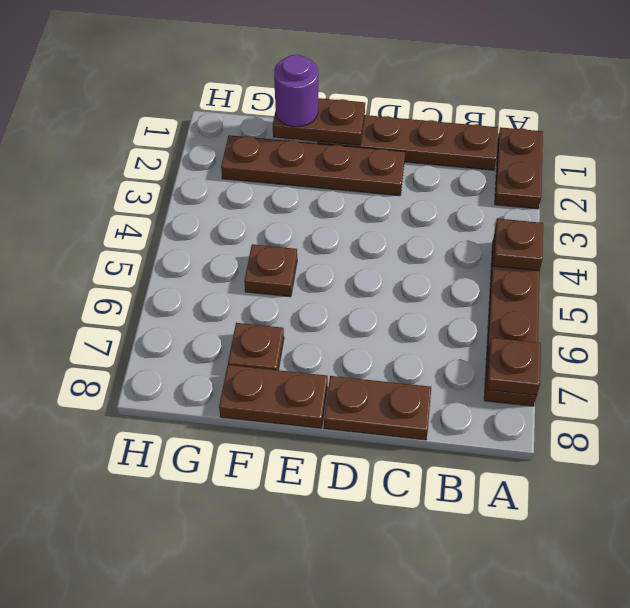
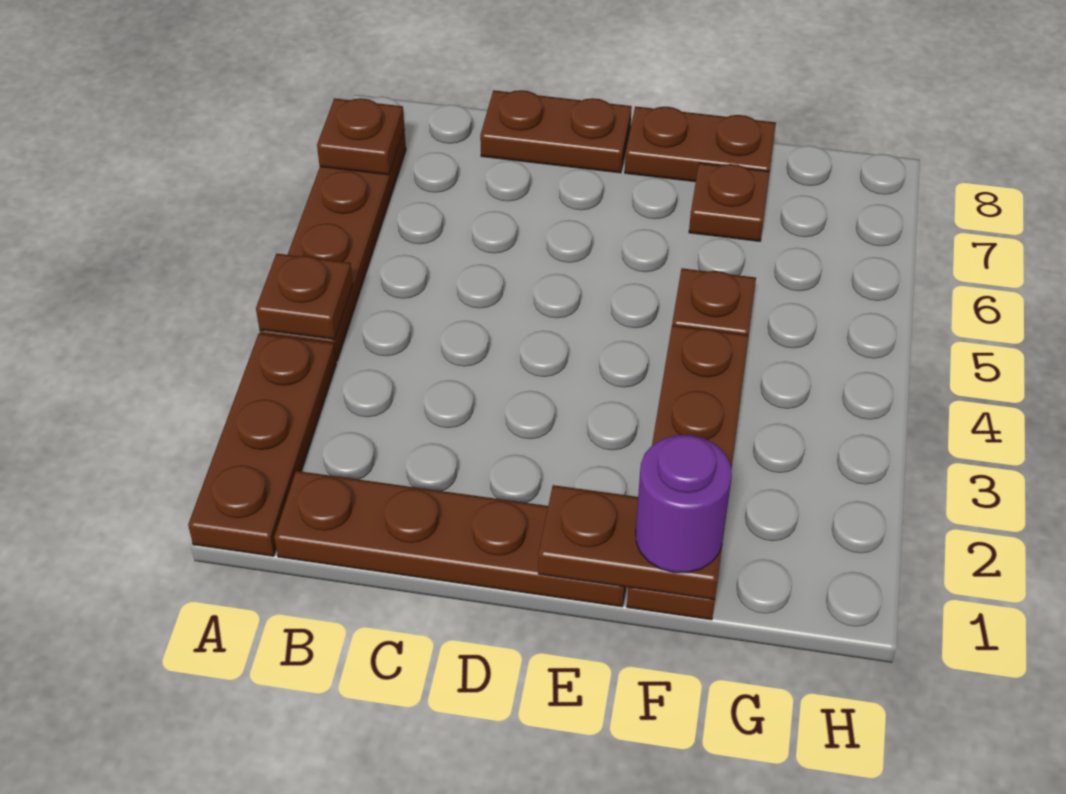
brown 1x2 plate [495,127,543,209] -> brown 1x3 plate [188,333,336,556]
brown 1x4 plate [221,135,405,196] -> brown 1x4 plate turned to [627,326,749,620]

